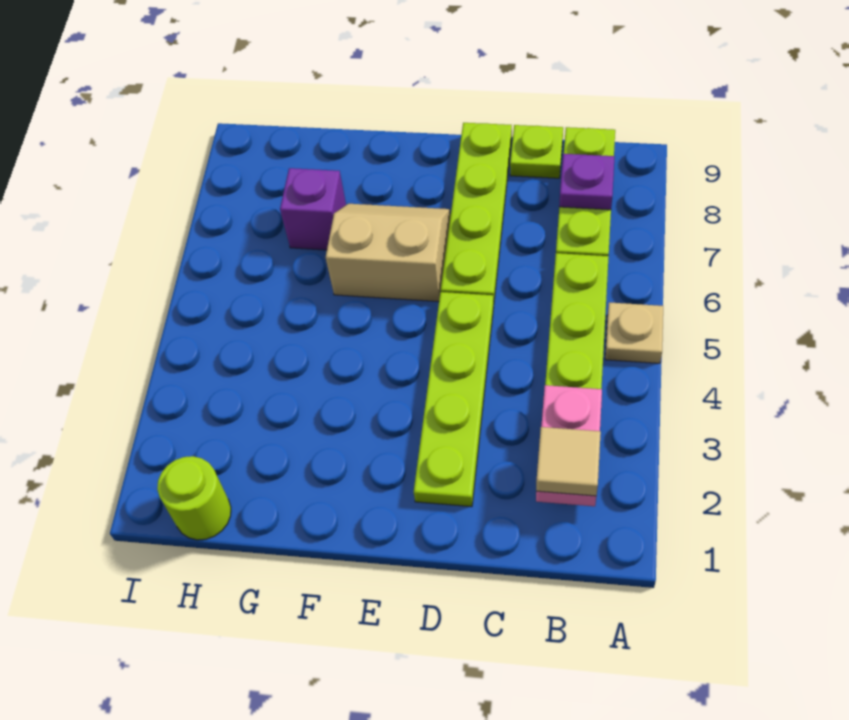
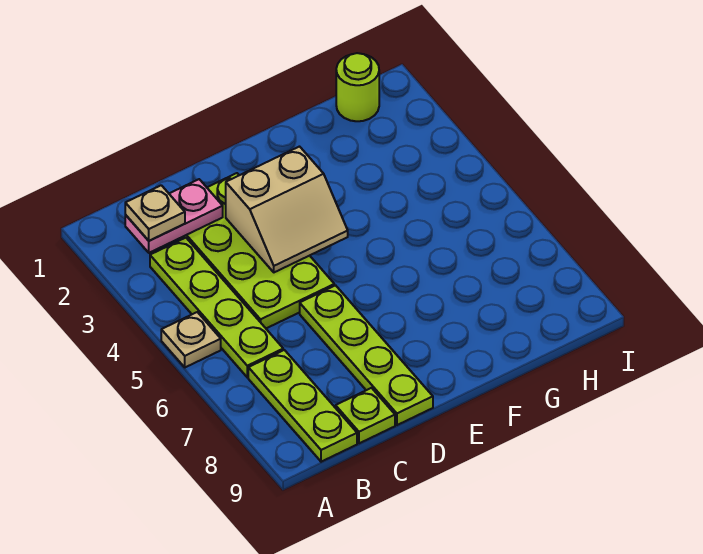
pink 1x2 plate [536,385,602,506] -> pink 1x2 plate turned to [125,179,223,253]
tan 1x1 tile [536,427,601,496] -> tan 1x1 plate [125,185,185,241]
purple 1x1 plate [559,154,614,210] -> none
lime 1x4 plate [414,292,494,507] -> lime 2x4 plate [179,173,334,328]
tan 2x2 slope [326,204,451,302] -> tan 2x2 slope moved to [226,147,348,272]
purple 1x1 brick [280,168,346,250] -> none

